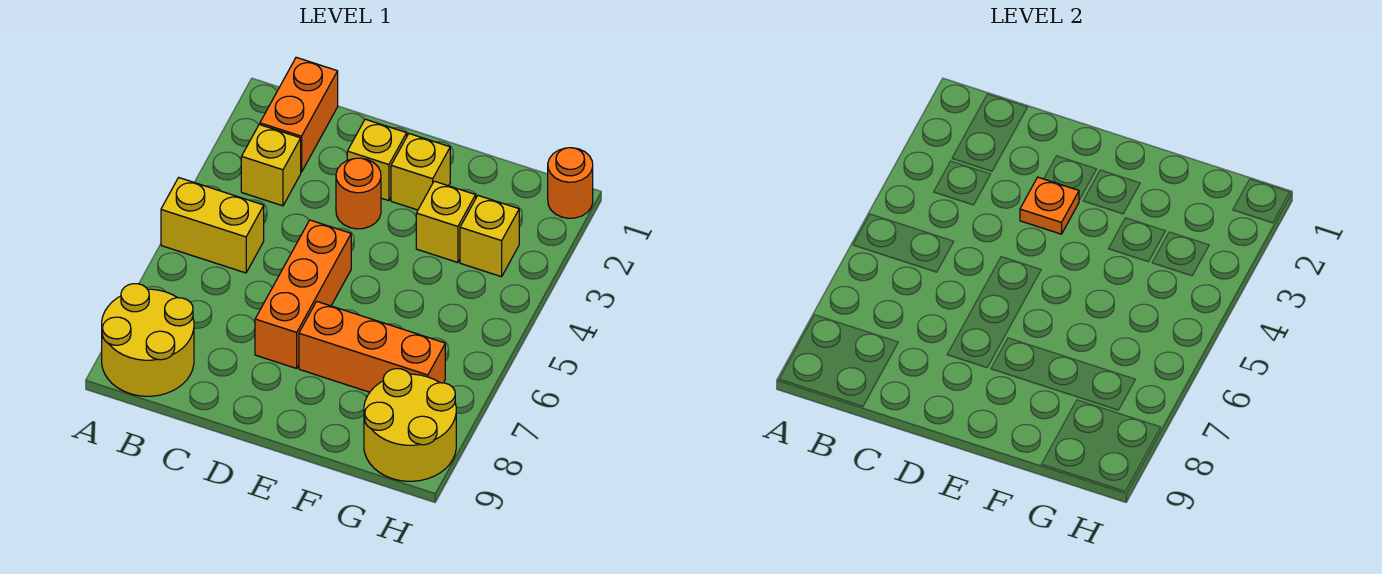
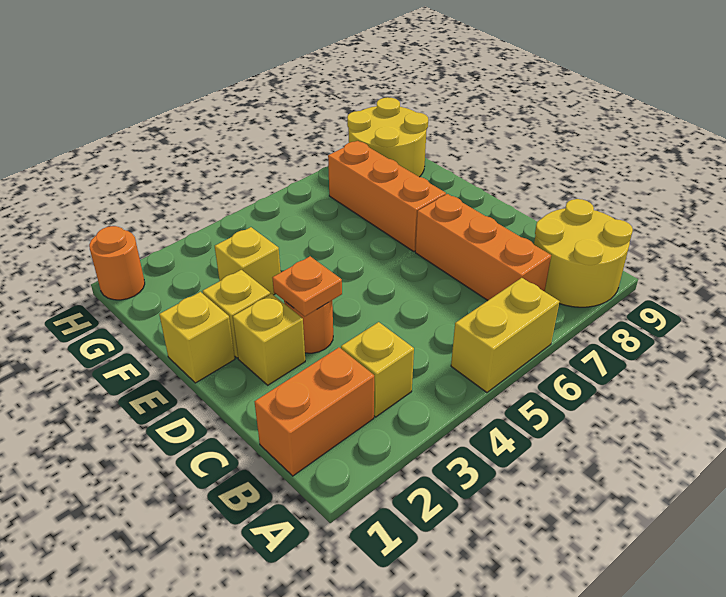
yellow 1x2 brick [161,178,264,273] -> yellow 1x2 brick turned to [451,278,560,392]
orange 1x3 brick [255,220,351,368] -> orange 1x3 brick turned to [415,194,551,300]
yellow 1x1 brick [460,196,519,277] -> yellow 1x1 brick moved to [159,292,235,383]

